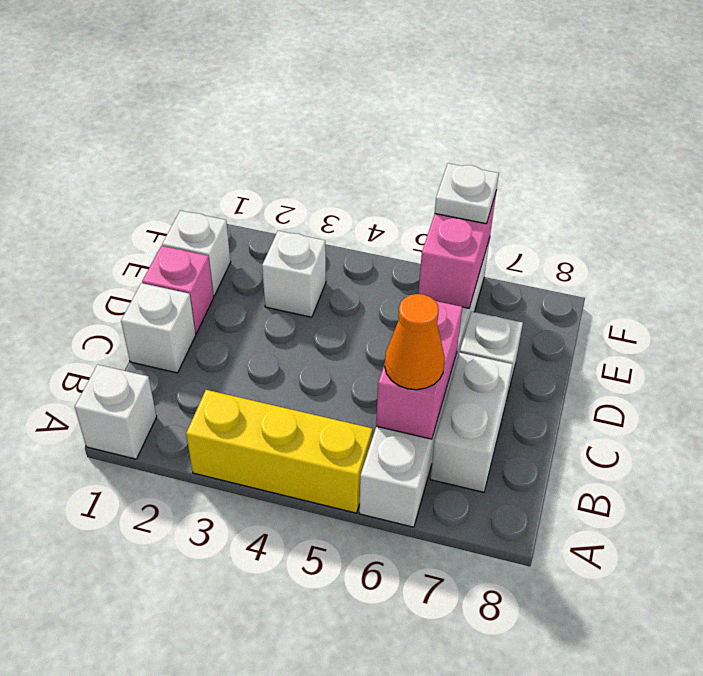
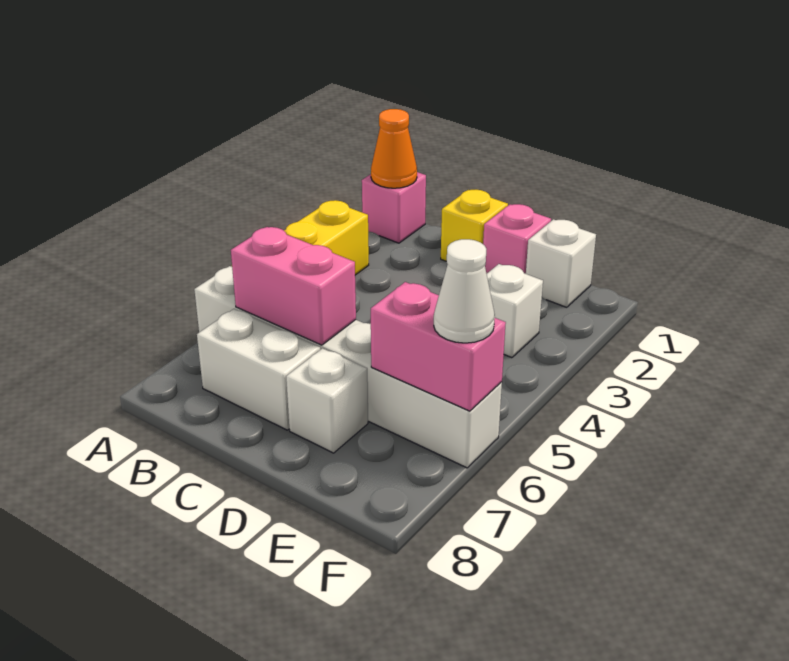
white 1x1 brick [75,365,157,459] -> pink 1x1 brick [362,172,426,243]
orange 1x1 cone [385,294,445,390] -> orange 1x1 cone moved to [371,109,417,188]
white 1x1 brick [121,283,196,373] -> yellow 1x1 brick [441,190,508,262]
white 1x1 plate [435,163,499,224] -> white 1x1 cone [434,239,495,343]

